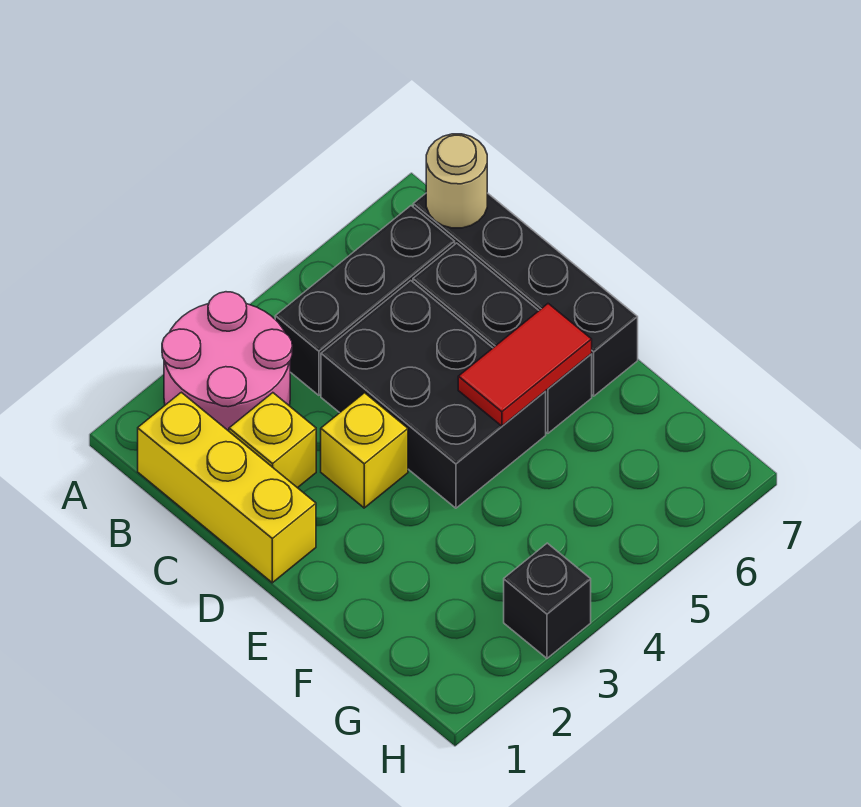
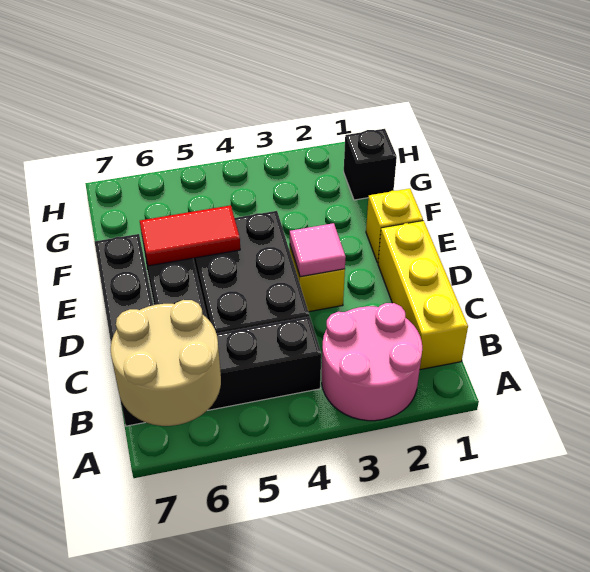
tan 1x1 round brick [426,134,487,228] -> tan 2x2 round brick [111,300,221,426]
yellow 1x1 brick [229,393,316,488] -> yellow 1x1 brick moved to [366,189,423,263]
none -> pink 1x1 tile [290,223,346,277]
black 1x1 brick [504,543,591,658] -> black 1x1 brick moved to [344,129,397,200]

